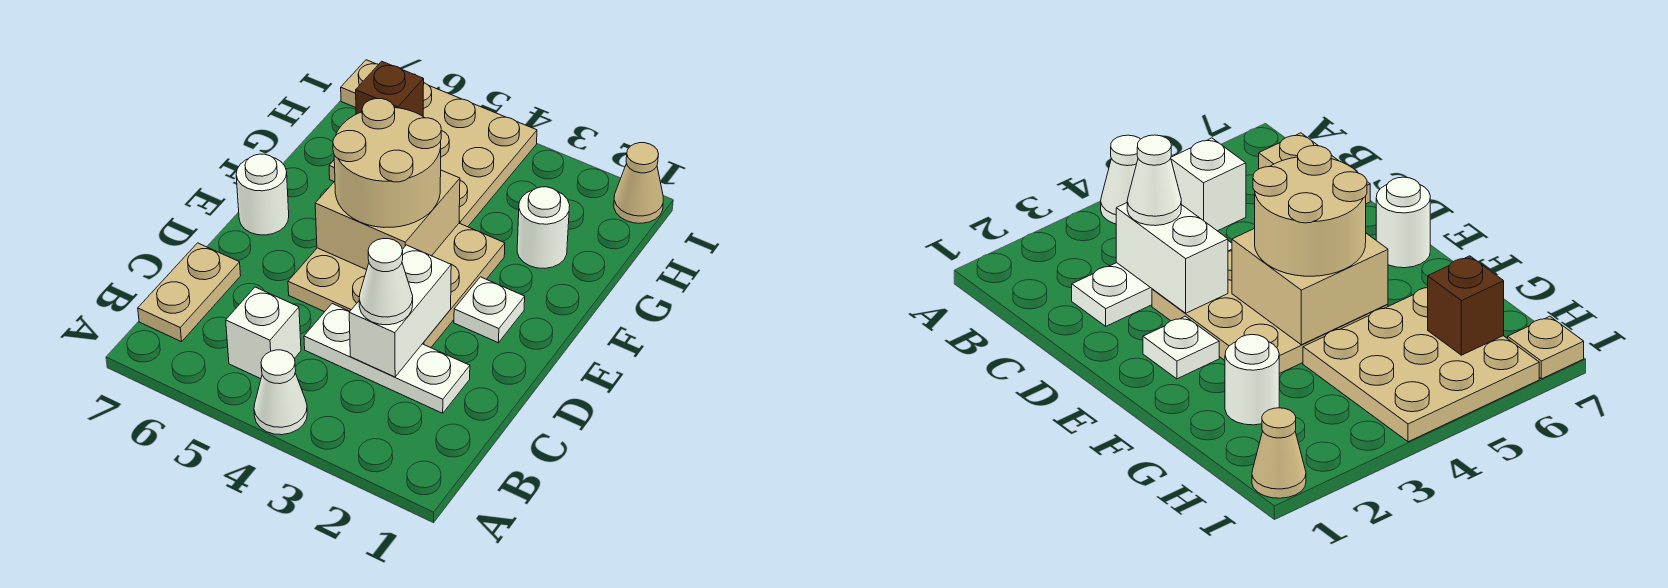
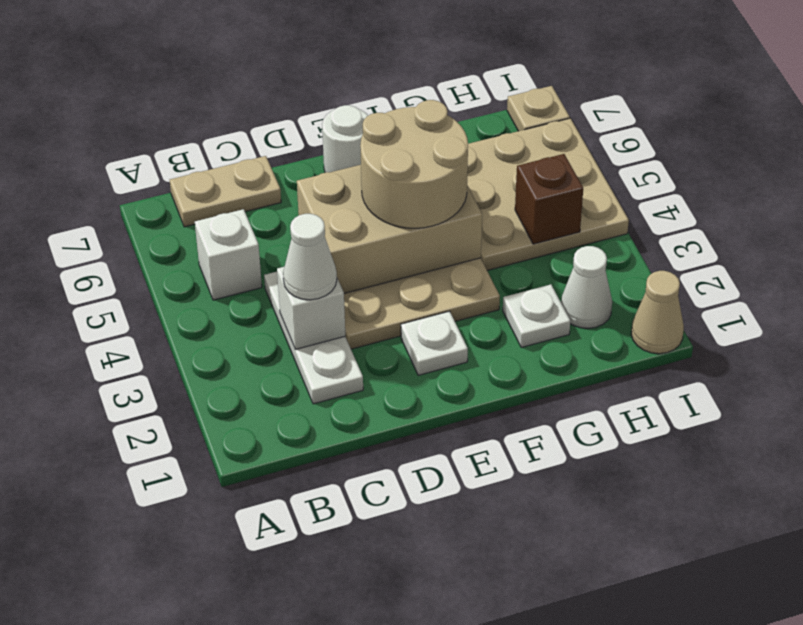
white 1x1 cone [254,350,307,435] -> white 1x1 cone moved to [561,246,612,329]
white 1x2 brick [349,245,451,377] -> white 1x1 brick [277,267,345,349]
tan 2x2 brick [315,170,460,270] -> tan 2x3 brick [297,165,482,293]
white 1x1 round brick [517,187,570,268] -> white 1x1 plate [503,284,570,347]
brown 1x1 brick [356,61,424,116] -> brown 1x1 brick moved to [515,154,583,244]

